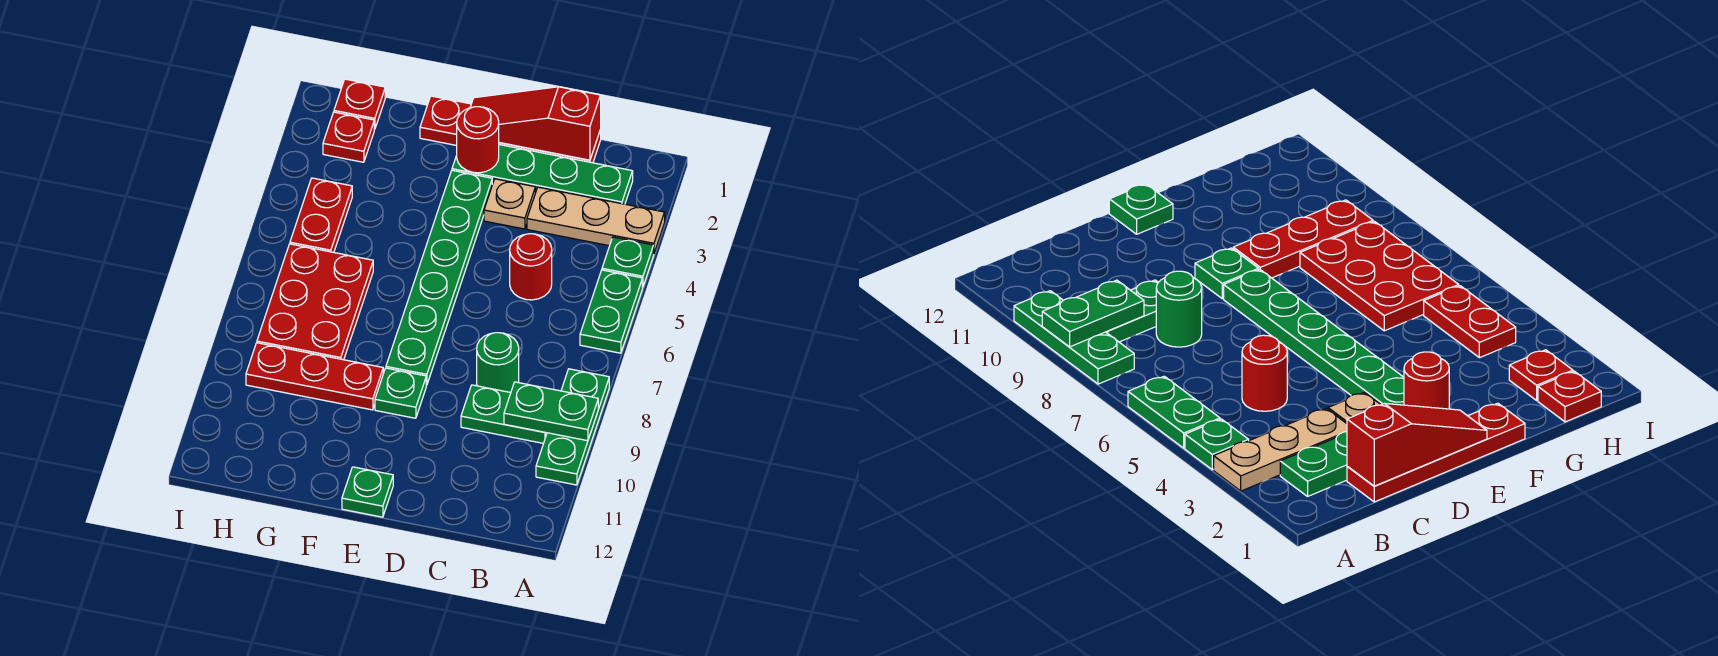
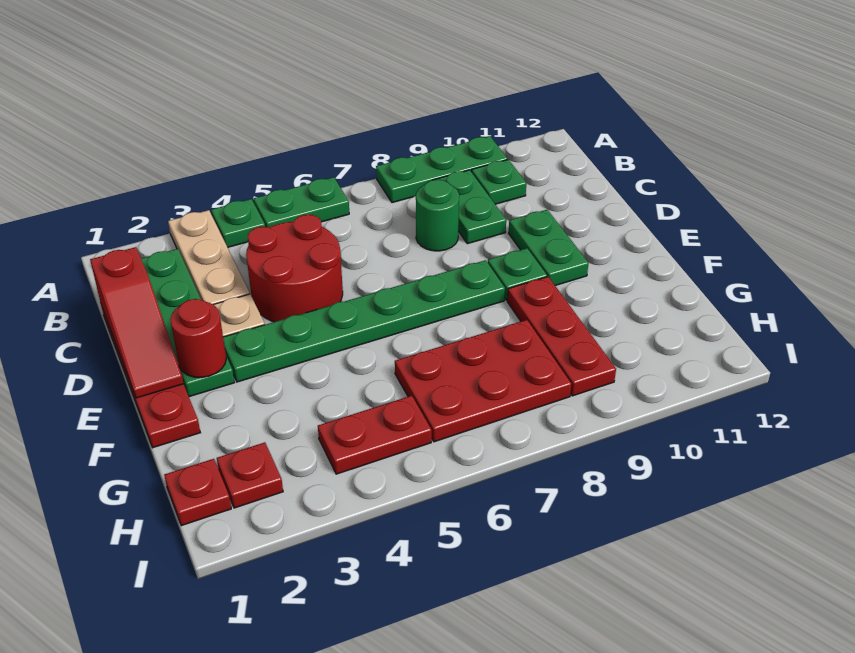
green 1x2 plate [504,382,598,441] -> green 1x2 plate moved to [508,210,589,286]
red 1x1 round brick [510,234,552,300] -> red 2x2 round brick [246,215,343,322]
green 1x1 plate [342,467,393,517] -> green 1x1 plate moved to [472,160,526,204]

